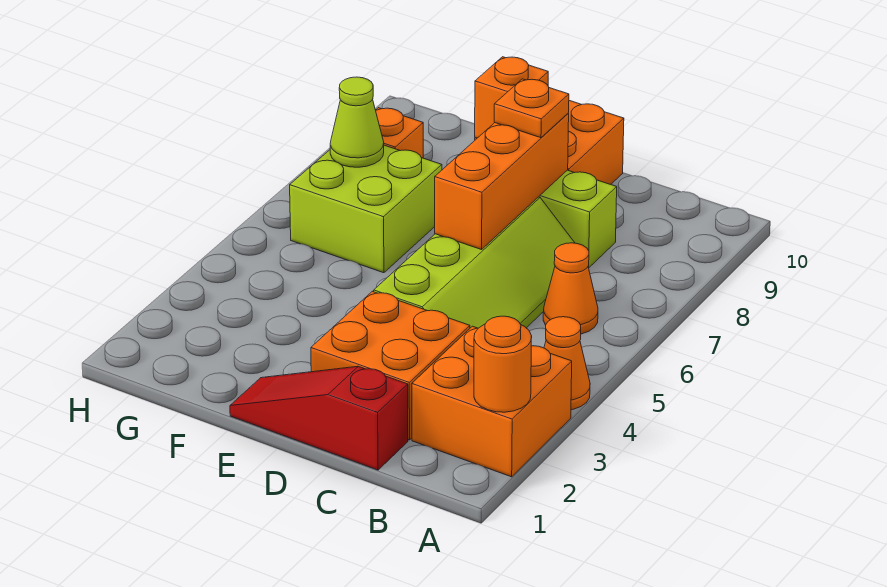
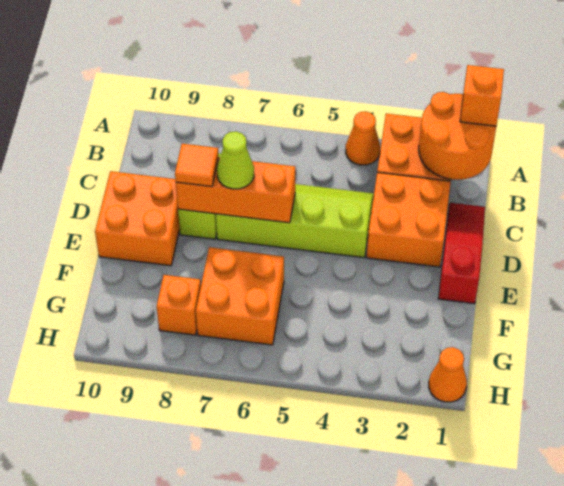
orange 1x1 round brick [474,316,532,412] -> orange 2x2 round brick [419,92,496,180]
orange 1x1 cone [543,243,598,334] -> orange 1x1 cone moved to [429,347,467,402]
red 1x3 slope [230,366,408,470] -> red 1x3 slope turned to [438,203,485,304]
orange 1x1 plate [494,79,569,138] -> orange 1x1 tile [175,144,219,187]
orange 1x1 brick [475,57,548,138] -> orange 1x1 brick moved to [460,65,504,126]
lime 2x2 brick [290,145,442,273] -> orange 2x2 brick [196,247,284,345]
lime 1x1 cone [330,77,384,167] -> lime 1x1 cone moved to [217,132,254,189]

